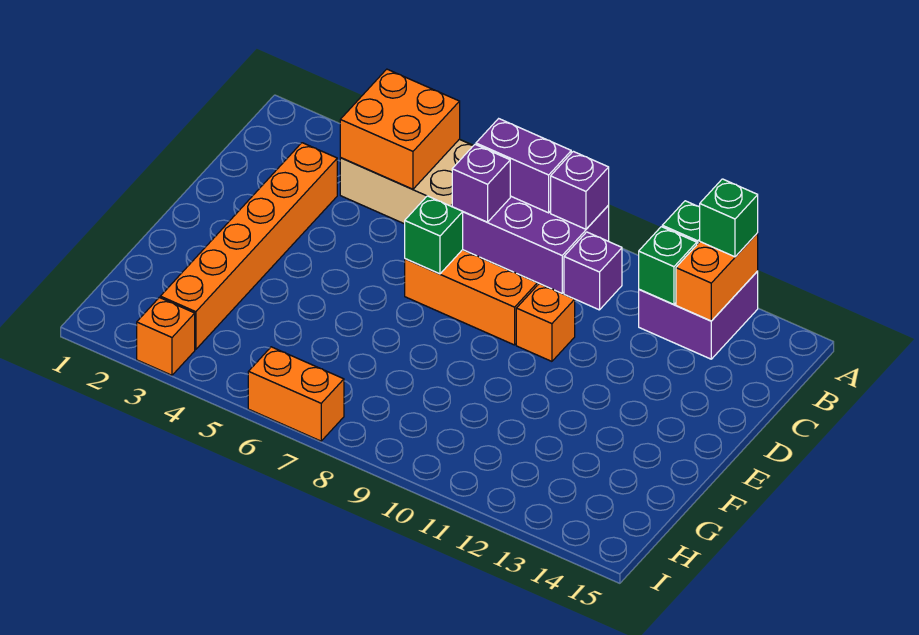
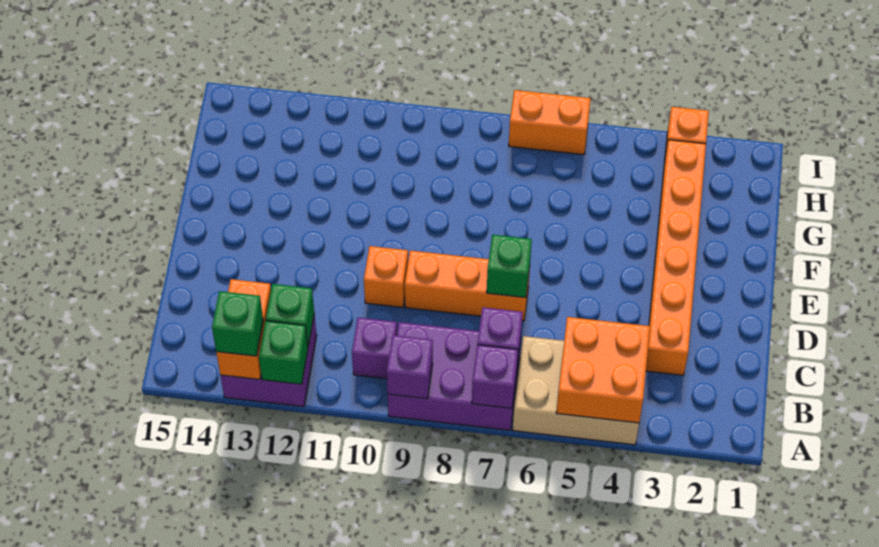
purple 1x2 brick [476,119,571,213] -> purple 1x1 brick [472,345,518,408]

